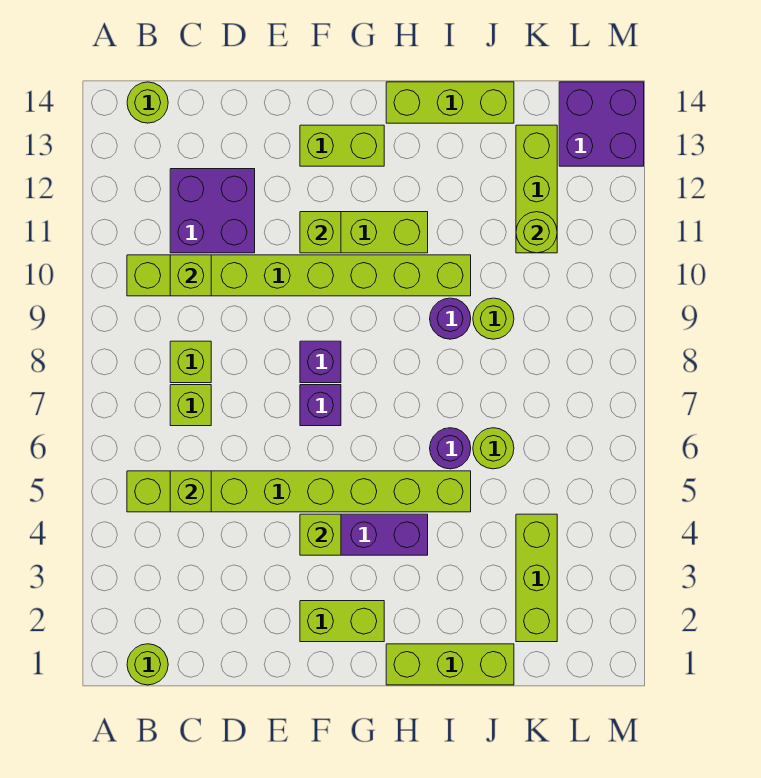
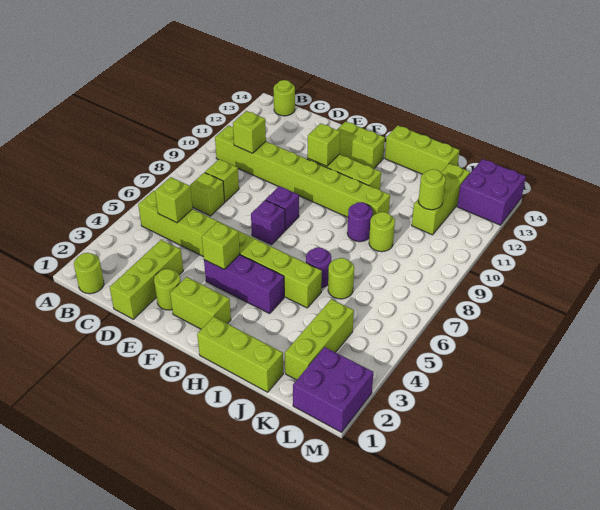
purple 2x2 brick [170,169,255,253] -> purple 2x2 brick moved to [293,347,373,432]
none -> lime 1x3 brick [110,240,183,319]
none -> lime 1x1 round brick [154,269,181,310]

